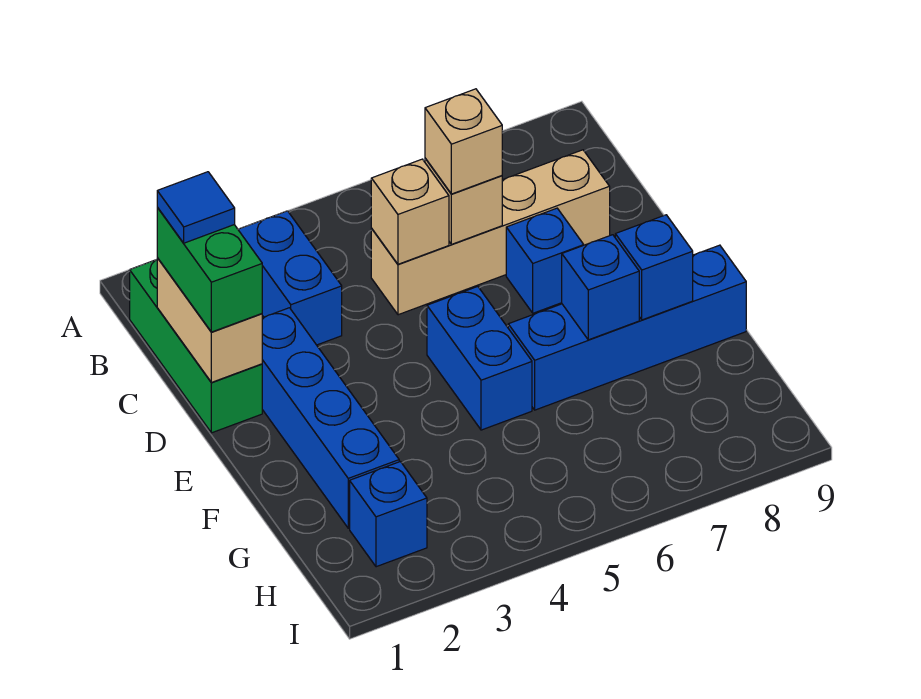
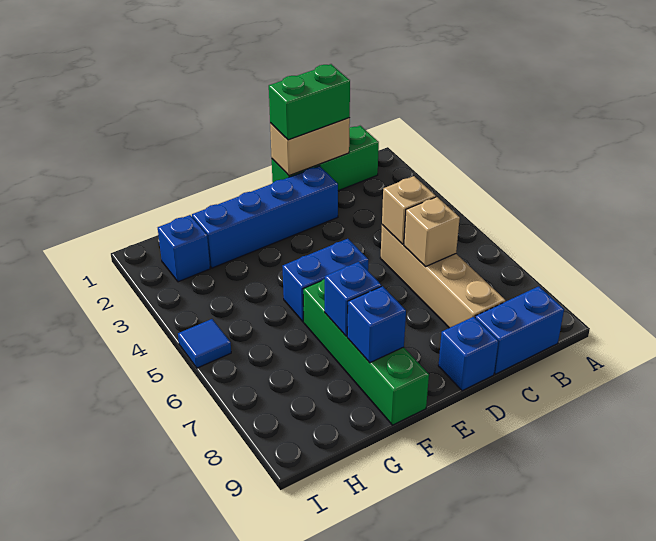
blue 1x2 brick [238,211,342,345] -> blue 1x2 brick moved to [475,286,564,374]
blue 1x1 tile [157,172,235,243] -> blue 1x1 tile moved to [178,319,231,368]
tan 1x1 brick [425,89,502,194] -> none
blue 1x1 brick [506,208,584,313] -> blue 1x1 brick moved to [438,317,498,391]
blue 1x4 brick [508,245,746,410] -> green 1x4 brick [303,279,429,425]

